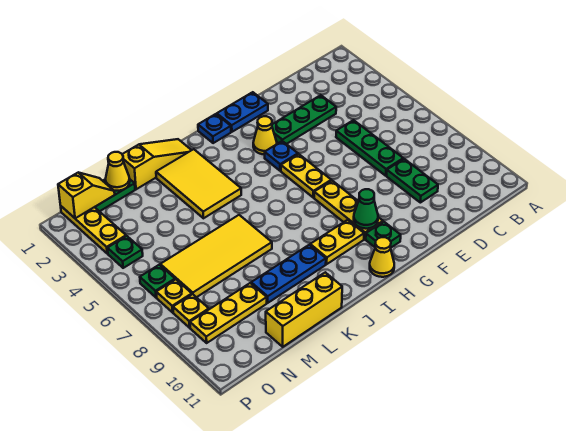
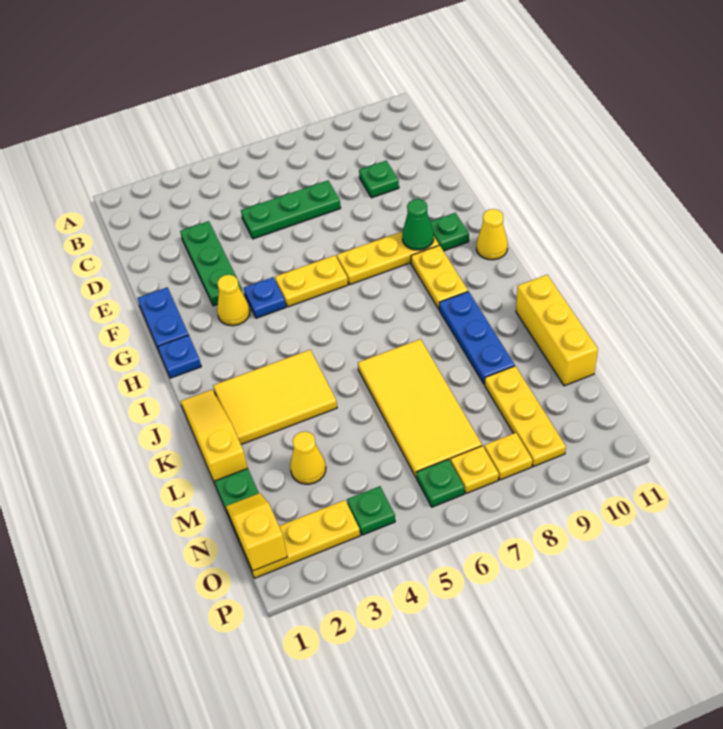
green 1x2 plate [387,159,438,203] -> green 1x1 plate [359,161,399,198]
yellow 1x1 cone [105,152,130,191] -> yellow 1x1 cone moved to [290,431,326,484]

